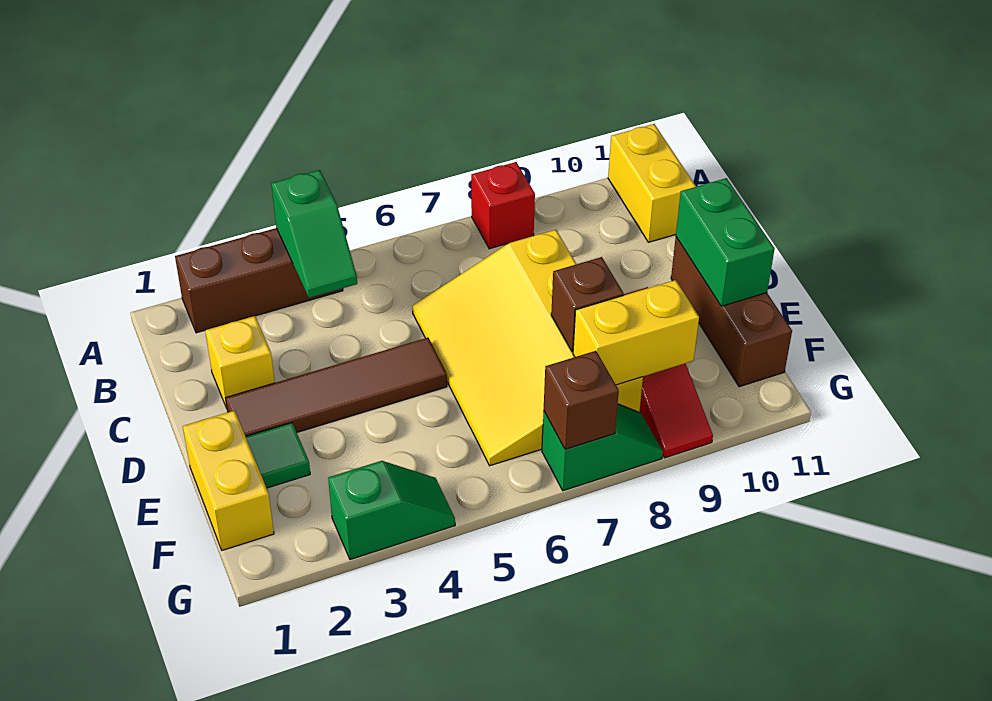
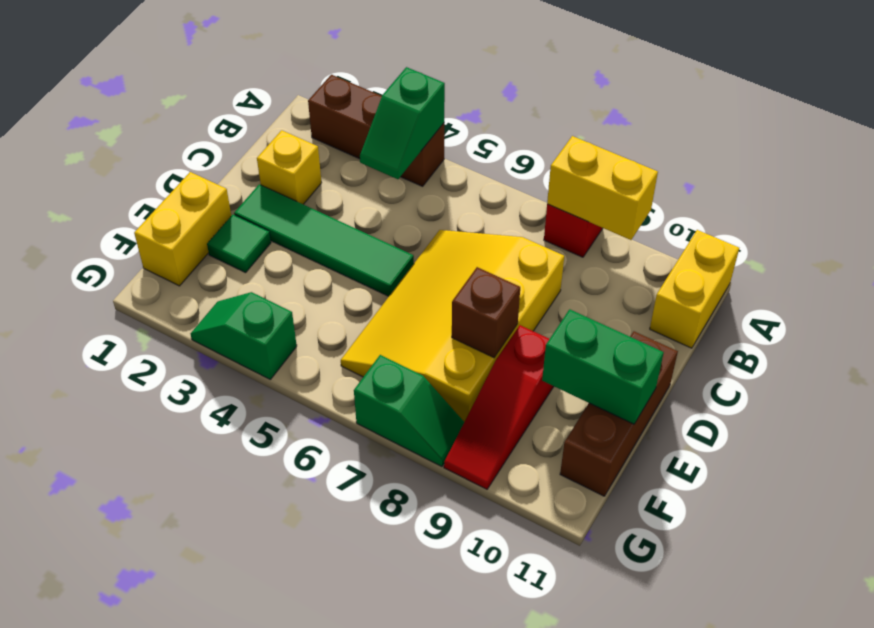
brown 1x4 tile [226,337,447,436] -> green 1x4 tile [234,184,414,296]
green 1x2 brick [676,178,775,306] -> green 1x2 brick turned to [542,309,664,424]
yellow 1x2 brick [573,280,699,385] -> yellow 1x2 brick moved to [547,136,658,240]
green 1x2 slope [328,461,455,560] -> green 1x2 slope turned to [191,292,297,379]
brown 1x1 brick [544,351,619,449] -> none

